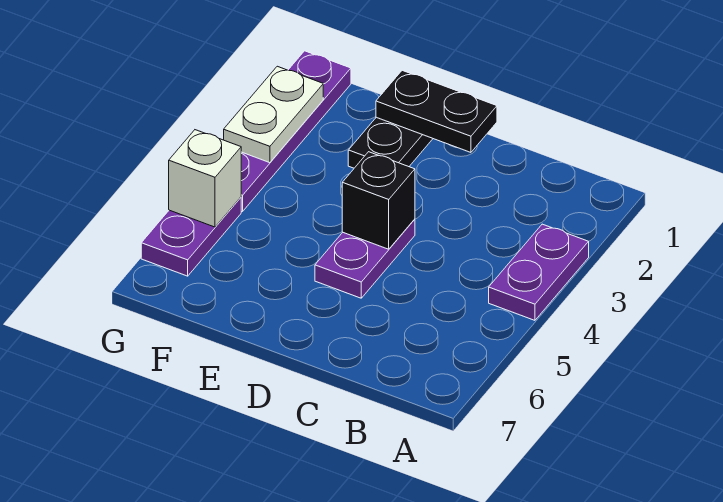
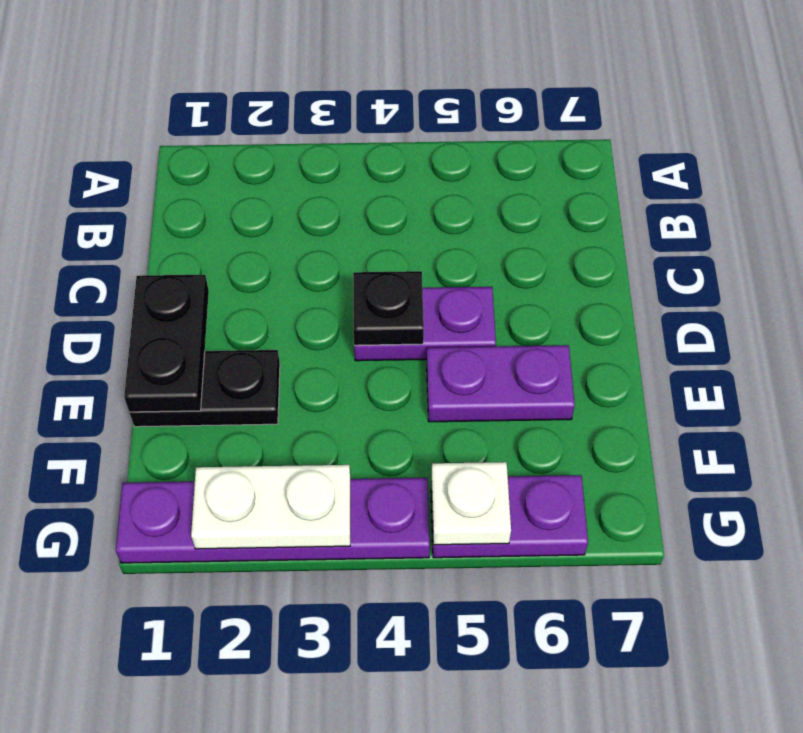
purple 1x2 plate [489,224,589,320] -> purple 1x2 plate moved to [427,345,575,422]
black 1x1 brick [342,152,415,249] -> black 1x1 plate [353,271,424,345]
white 1x1 brick [169,130,241,227] -> white 1x1 plate [431,462,511,545]

